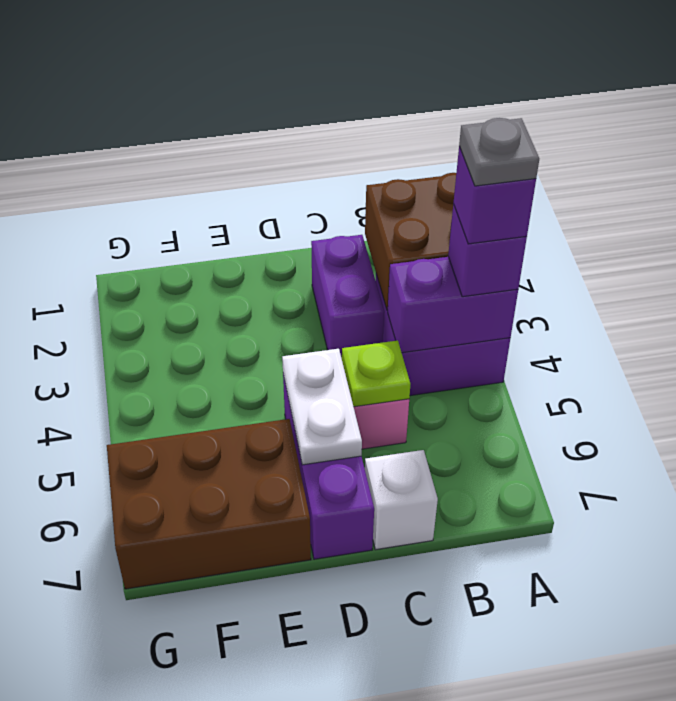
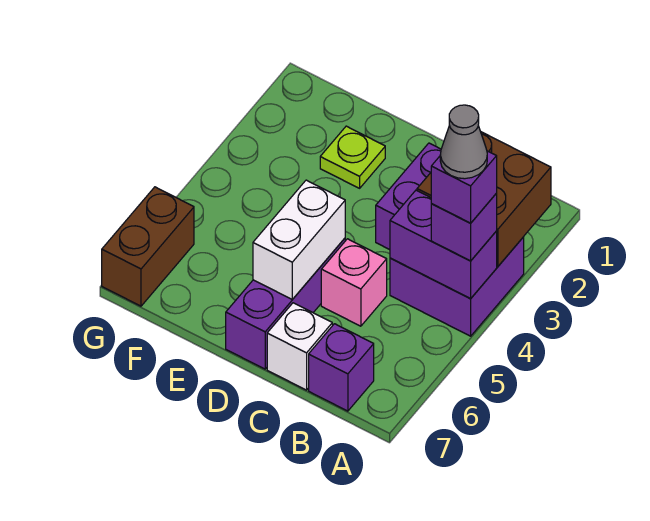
grey 1x1 plate [459,118,539,186] -> grey 1x1 cone [440,105,487,179]
none -> purple 1x1 brick [309,324,374,411]
lime 1x1 plate [342,340,410,407] -> lime 1x1 plate moved to [320,126,385,188]
white 1x2 plate [282,349,362,465] -> white 1x2 brick [253,180,345,299]
brown 2x3 brick [107,419,311,589] -> brown 1x2 brick [102,187,194,306]

